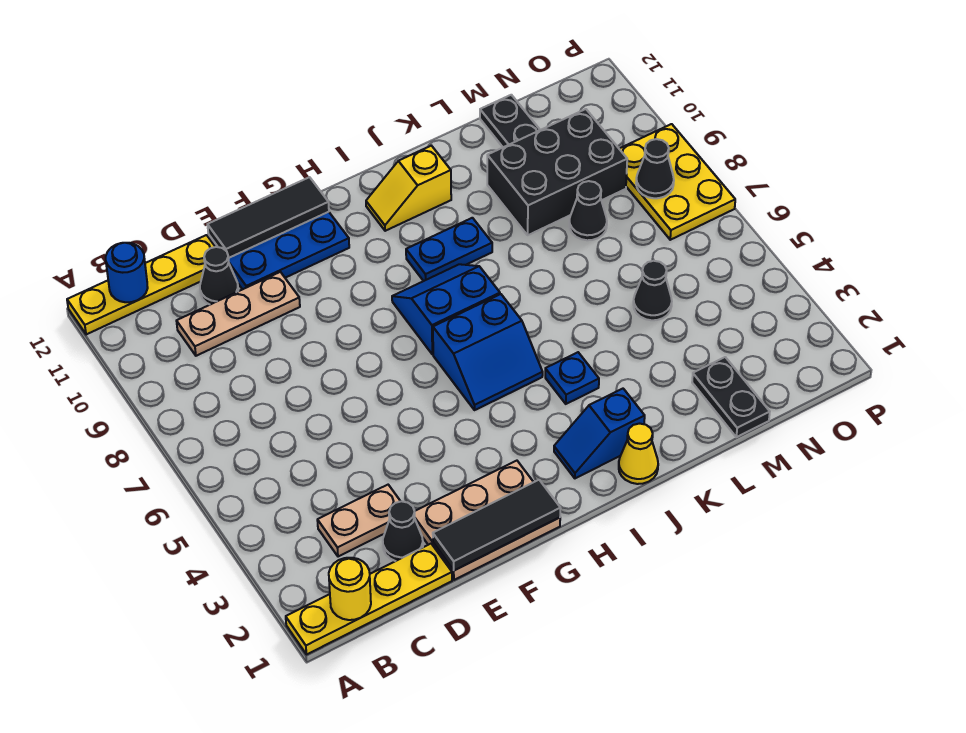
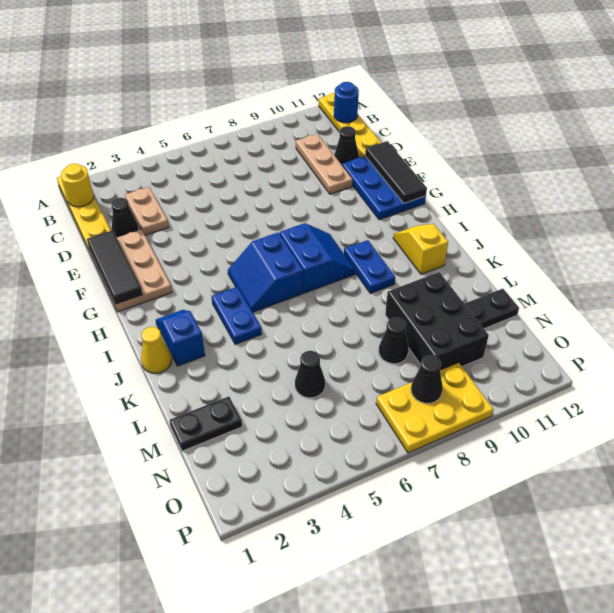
blue 1x1 plate [545,352,599,404] -> blue 1x2 plate [212,287,262,344]

